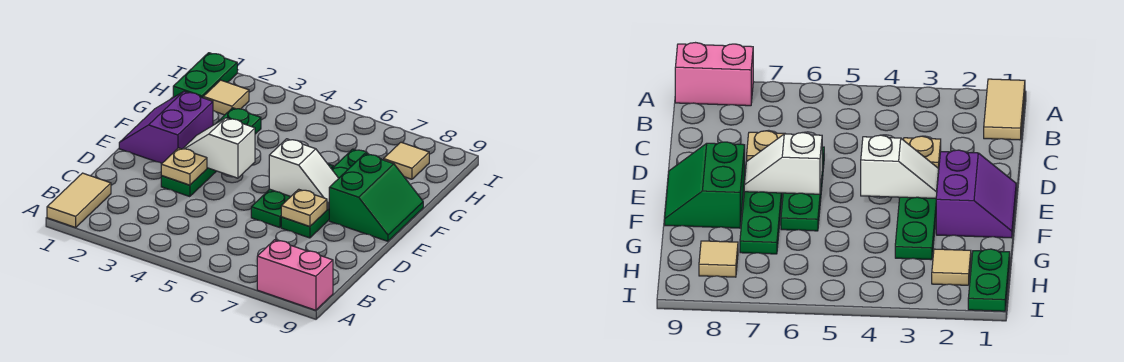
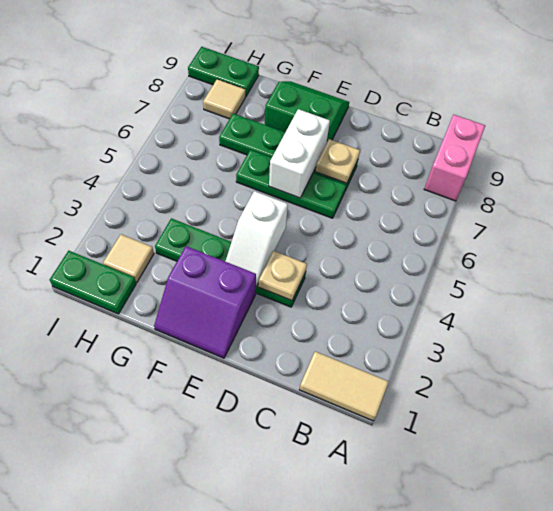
white 1x2 slope [269,139,339,209] -> white 1x2 brick [269,109,330,198]
none -> green 1x2 plate [188,47,259,96]

